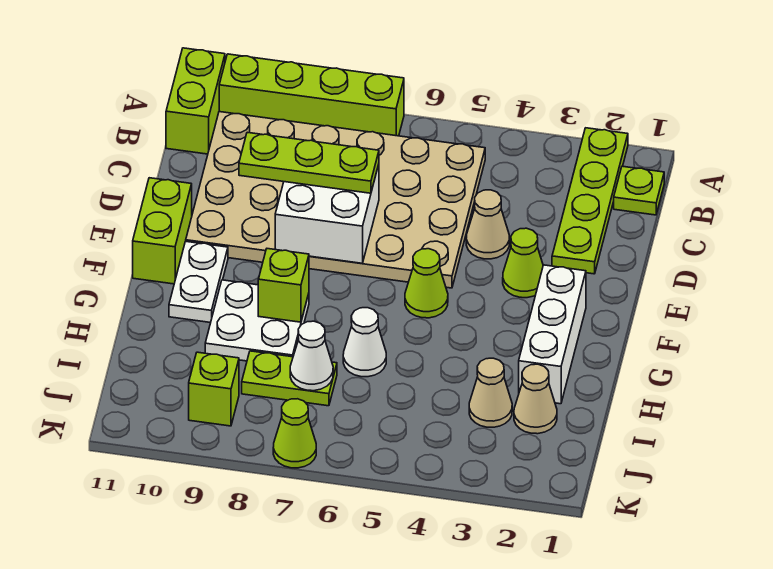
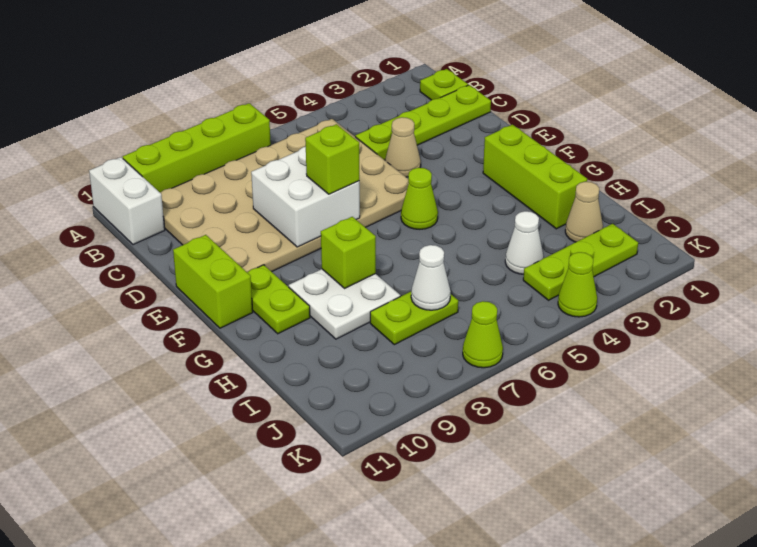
lime 1x4 plate [552,128,628,274] -> lime 1x4 plate turned to [355,85,491,160]
lime 1x2 brick [166,48,225,154] -> white 1x2 brick [89,157,165,245]
lime 1x3 plate [239,132,379,193] -> lime 1x3 plate moved to [523,224,638,300]
lime 1x1 cone [503,228,543,298] -> lime 1x1 cone moved to [558,252,597,317]
white 1x3 brick [519,265,586,404] -> lime 1x3 brick [483,125,587,229]
white 1x2 plate [169,241,228,323] -> lime 1x2 plate [247,265,310,334]
white 1x1 cone [343,308,386,377] -> white 1x1 cone moved to [505,211,544,274]
tan 1x1 cone [469,358,512,427] -> none
lime 1x1 brick [189,352,239,426] -> lime 1x1 brick moved to [305,124,359,194]

